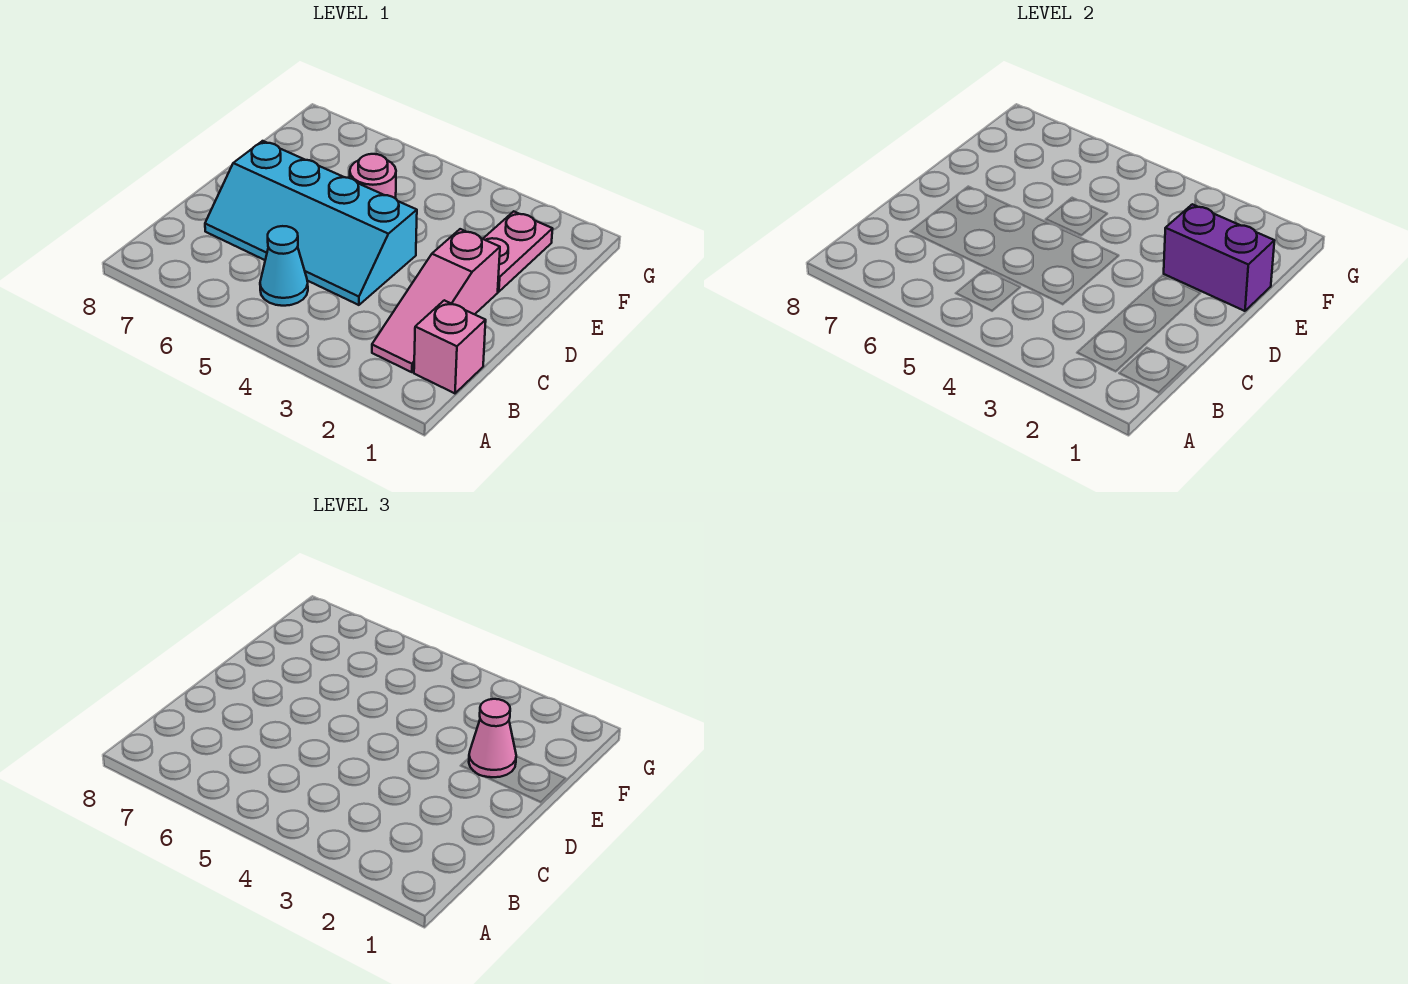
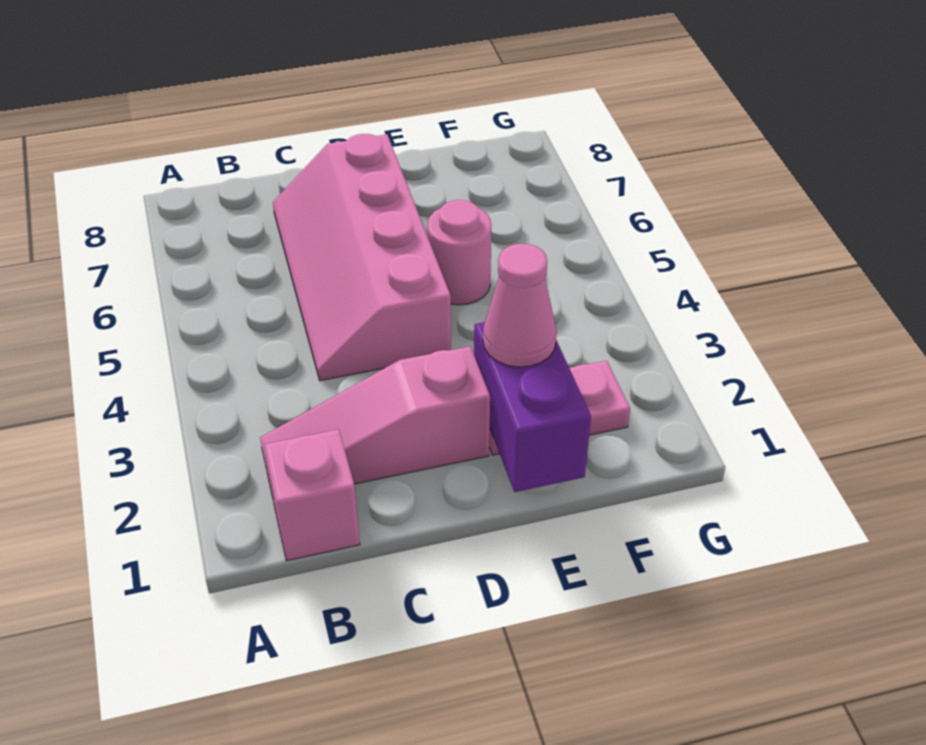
cyan 1x1 cone [260,226,308,306] -> none
cyan 2x4 slope [205,141,417,305] -> pink 2x4 slope [273,134,451,381]

